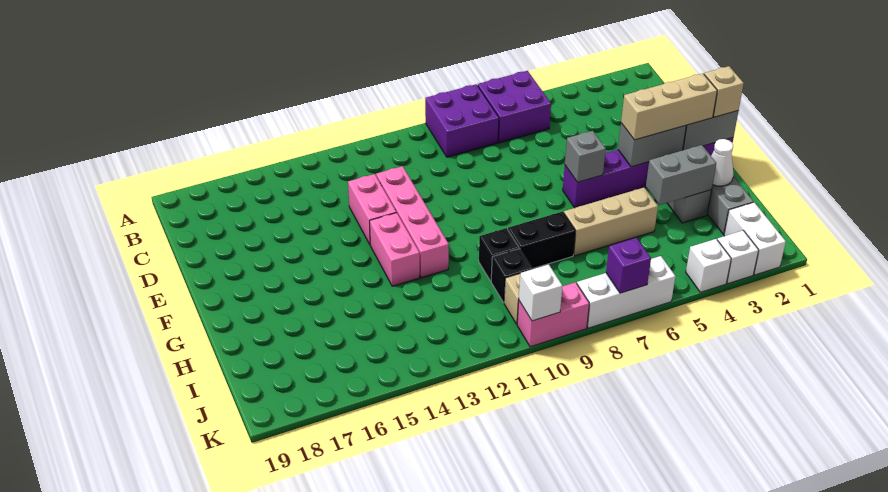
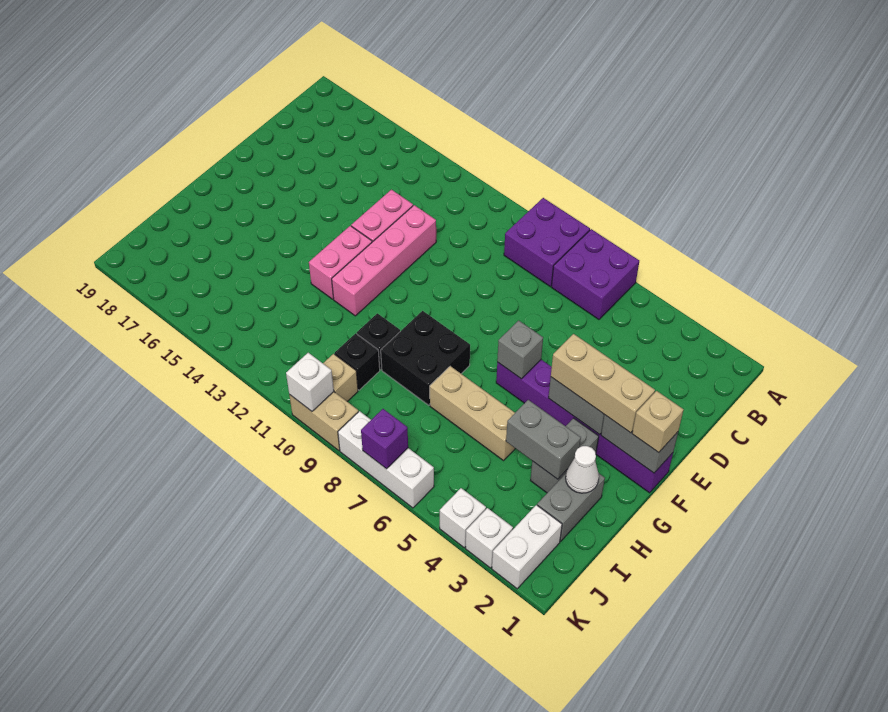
black 1x2 brick [508,212,575,269] -> black 2x2 brick [381,311,470,405]
pink 1x2 brick [517,282,589,347] -> tan 1x2 brick [289,392,358,450]

